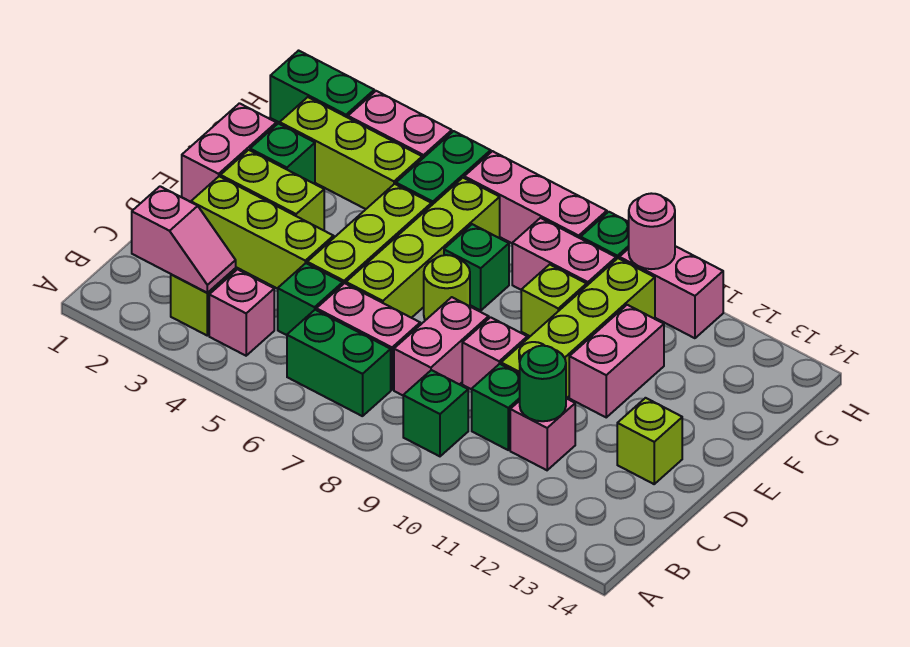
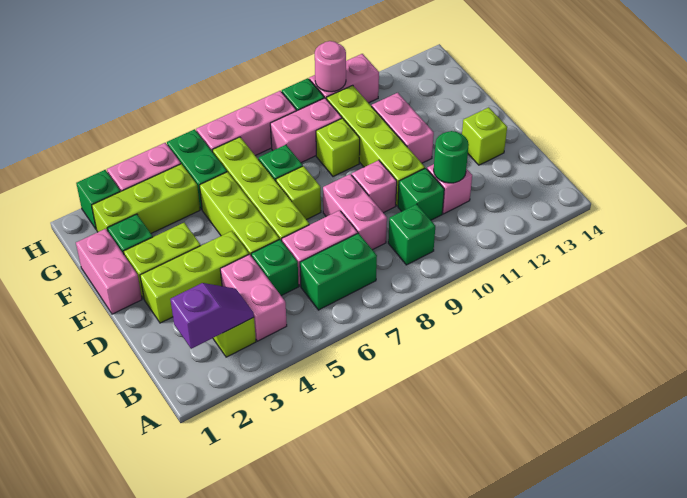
pink 1x2 slope [132,186,236,293] -> purple 1x2 slope [170,283,254,349]
pink 1x1 brick [209,269,274,356] -> pink 1x2 brick [220,254,287,341]
lime 1x1 round brick [424,255,470,320] -> lime 1x1 brick [276,166,321,220]
green 1x2 brick [270,51,374,123] -> green 1x1 brick [76,170,120,229]

